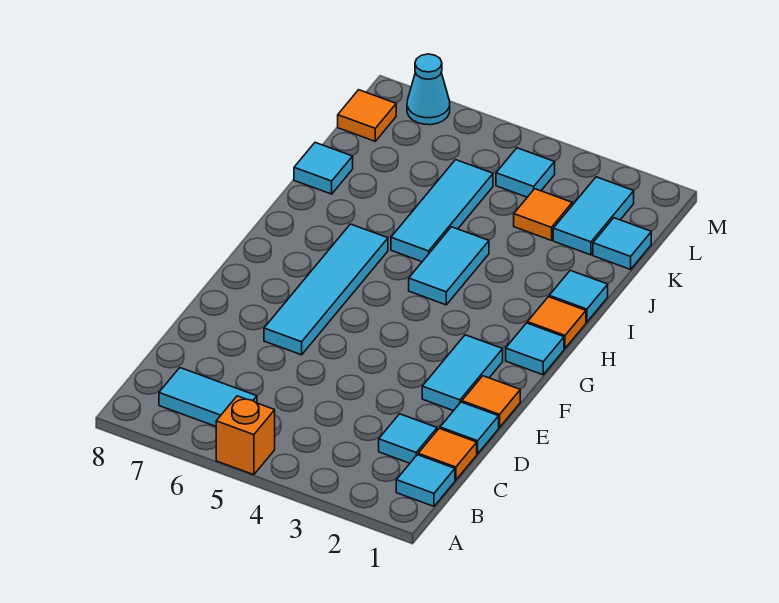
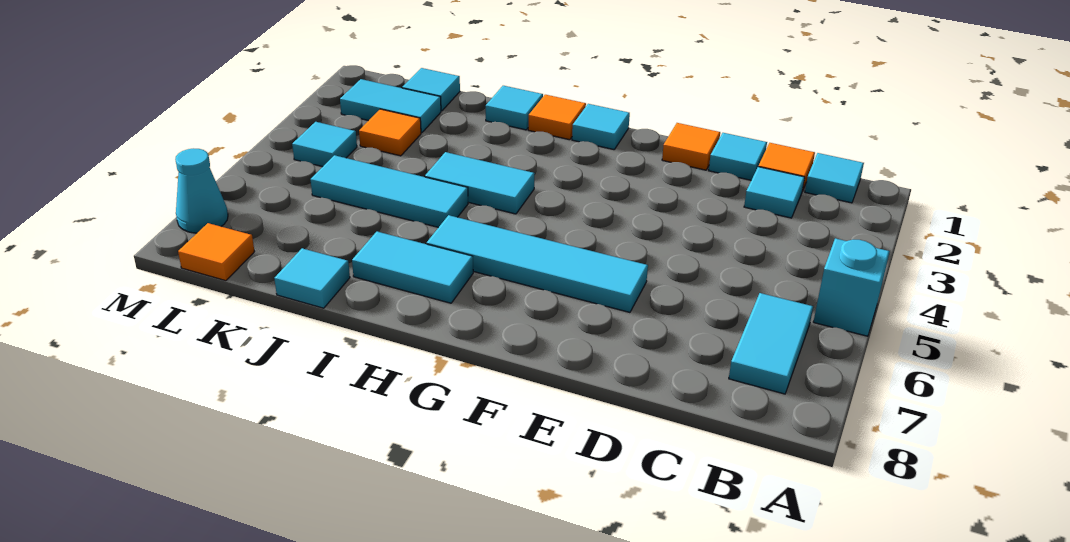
orange 1x1 brick [216,396,275,475] -> cyan 1x1 brick [813,238,890,336]
cyan 1x2 tile [422,335,503,411] -> cyan 1x2 tile moved to [352,232,473,303]

